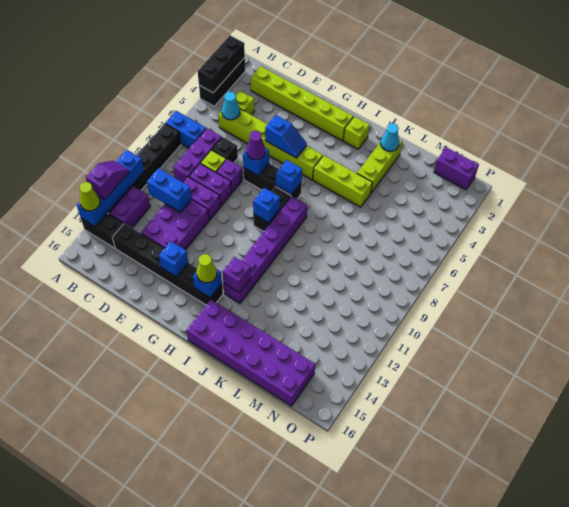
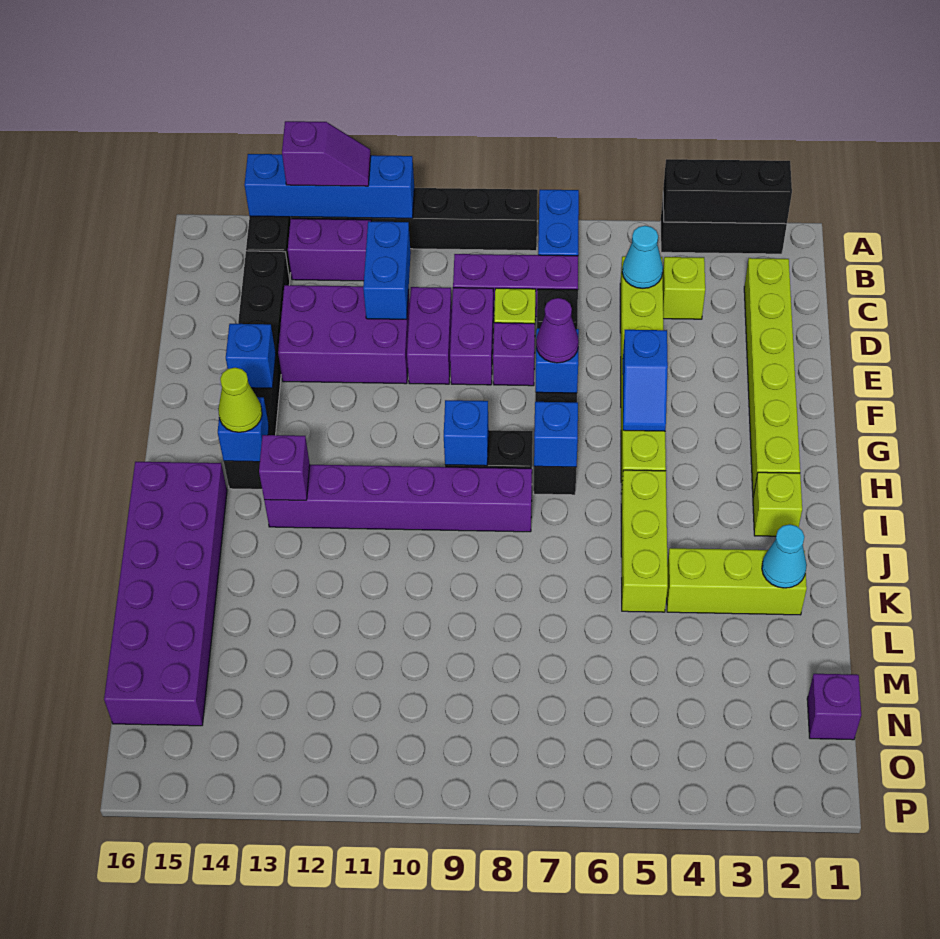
lime 1x1 cone [79,182,100,211] -> none
purple 1x2 brick [434,147,479,190] -> purple 1x1 brick [807,673,861,740]

